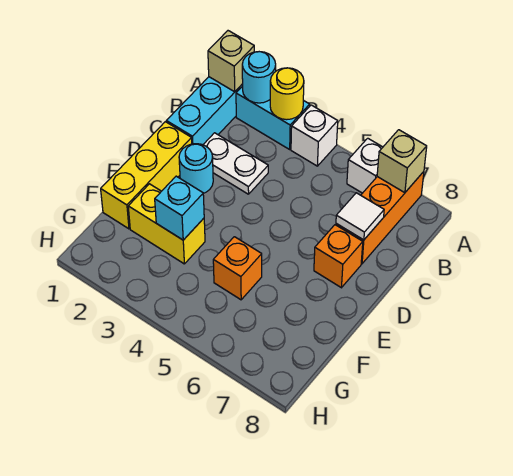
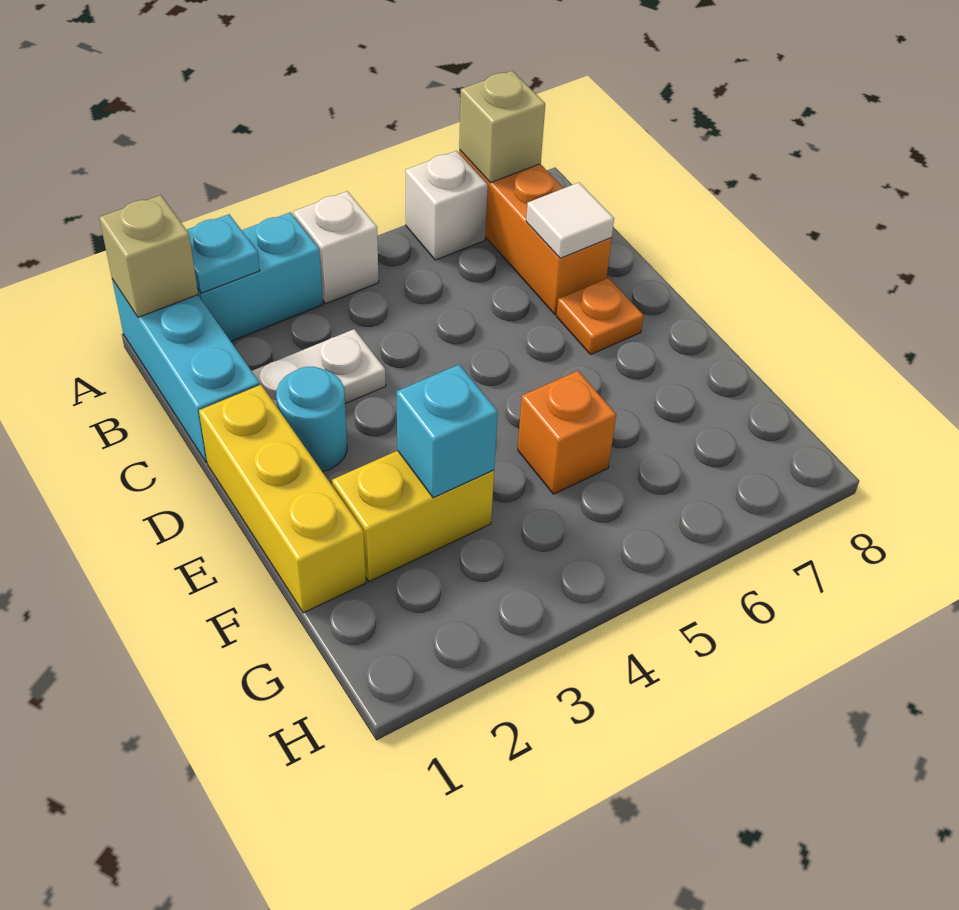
cyan 1x1 round brick [242,52,276,103] -> cyan 1x1 plate [187,214,260,293]
yellow 1x1 round brick [270,68,304,120] -> none
orange 1x1 brick [314,225,363,288] -> orange 1x1 plate [556,278,644,354]

